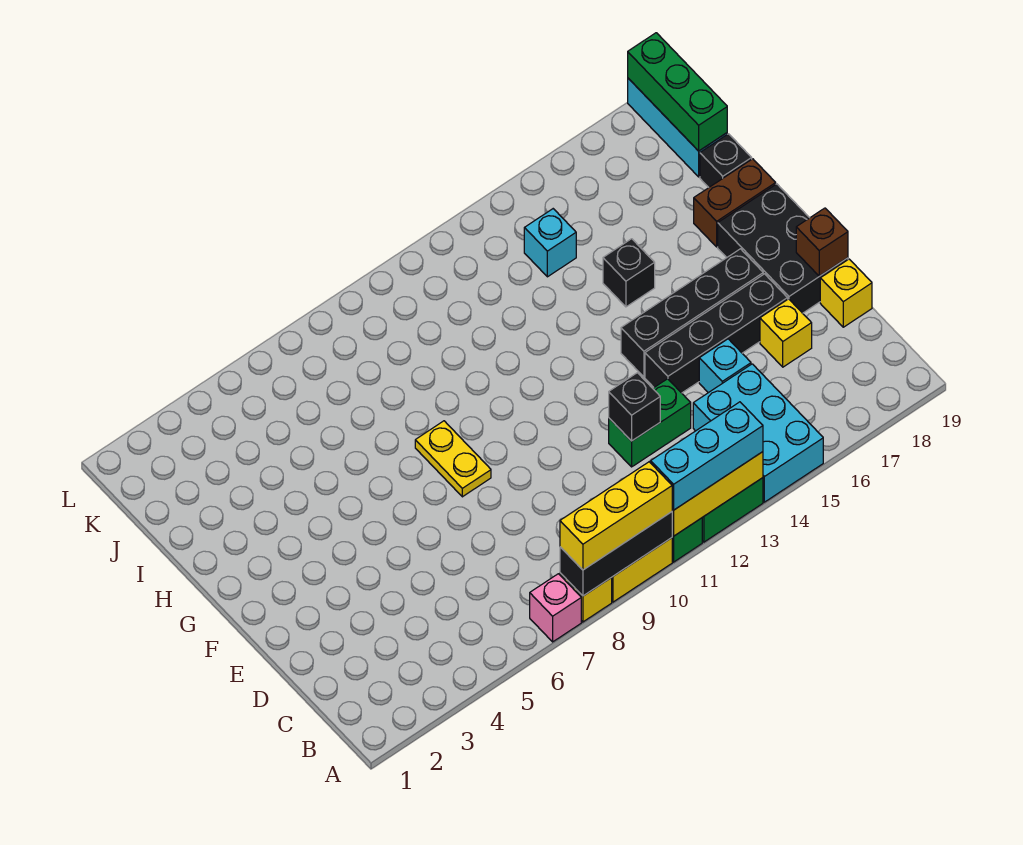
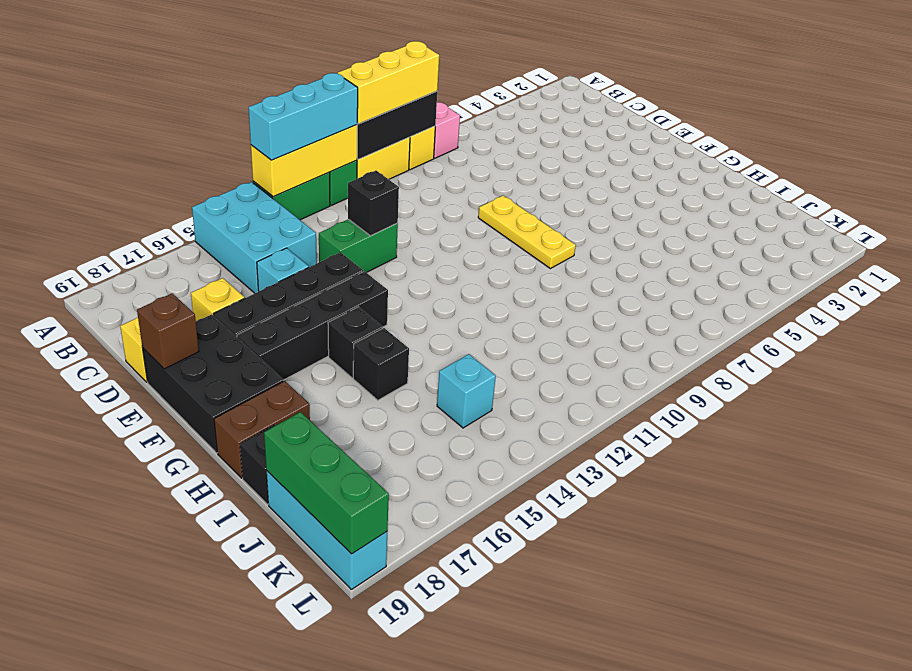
yellow 1x2 plate [415,421,491,497] -> yellow 1x3 plate [478,196,576,269]
none -> black 1x1 brick [328,307,383,378]

